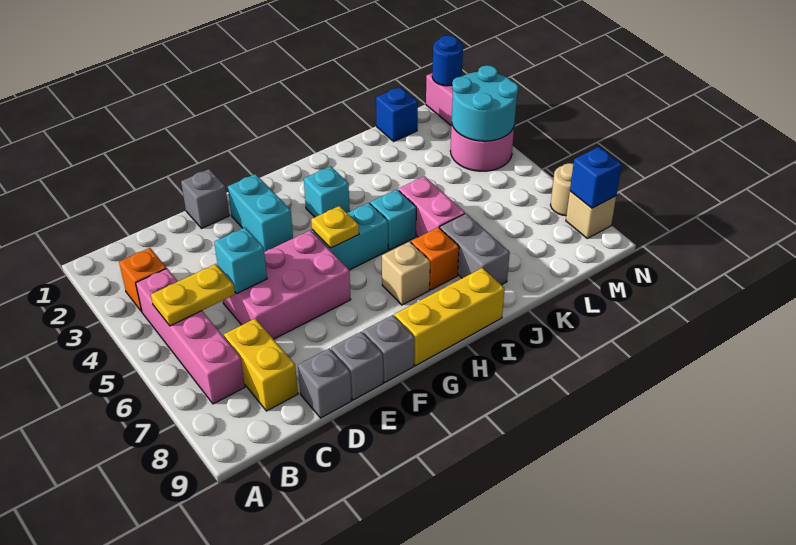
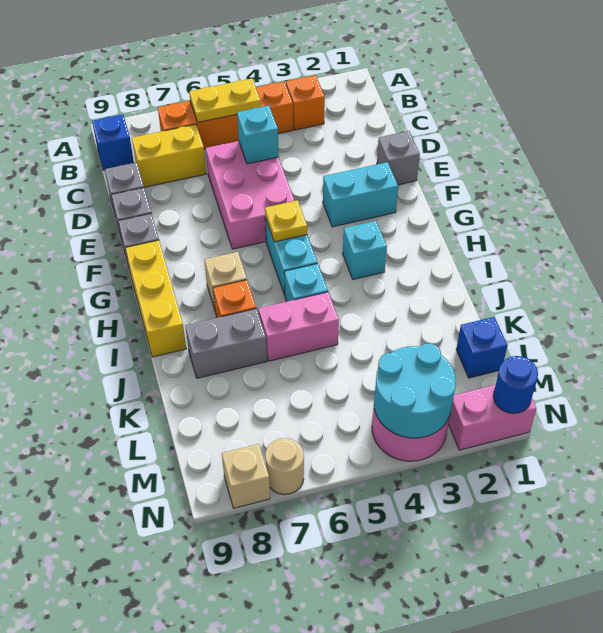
pink 1x4 brick [136,268,245,404] -> orange 1x4 brick [158,82,293,149]
yellow 1x2 plate [151,264,235,326] -> yellow 1x2 plate turned to [189,79,261,122]
blue 1x1 brick [570,147,622,208] -> blue 1x1 brick moved to [92,114,134,170]

